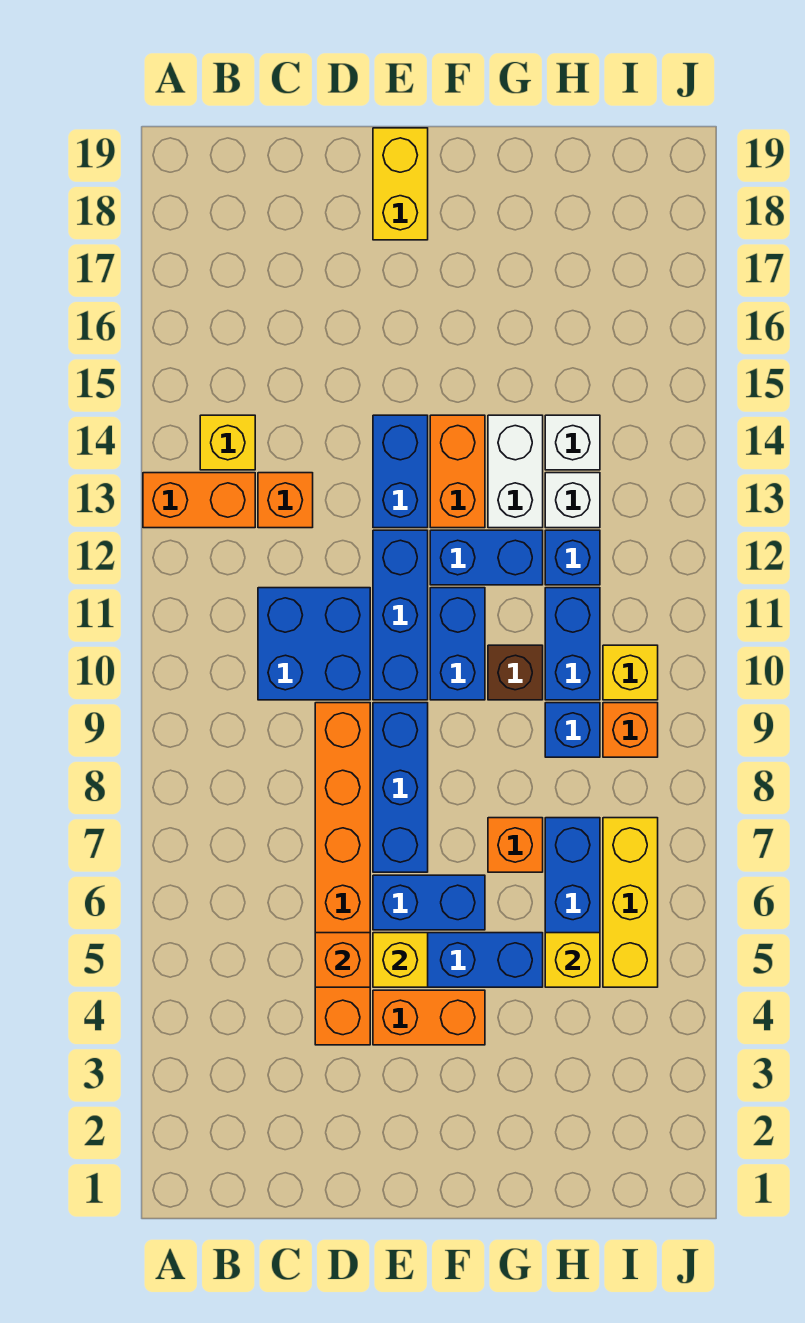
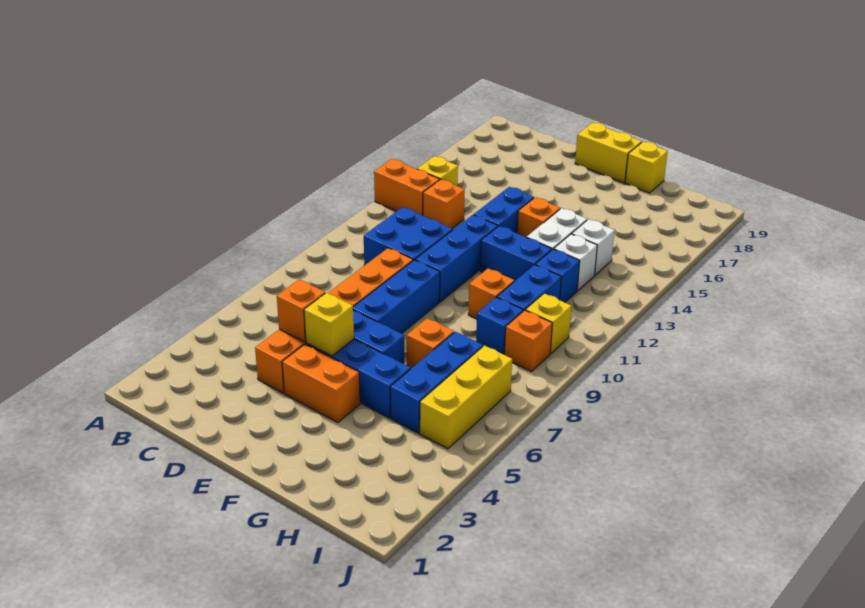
yellow 1x2 brick [373,128,428,240] -> yellow 1x2 brick turned to [575,123,642,183]
blue 1x2 brick [430,588,485,700] -> none
orange 1x2 brick [430,415,485,528] -> orange 1x1 brick [517,197,560,237]
brown 1x1 brick [488,645,543,700] -> orange 1x1 brick [468,268,514,319]
yellow 1x1 brick [545,933,600,987] -> yellow 1x1 brick moved to [625,142,668,193]

